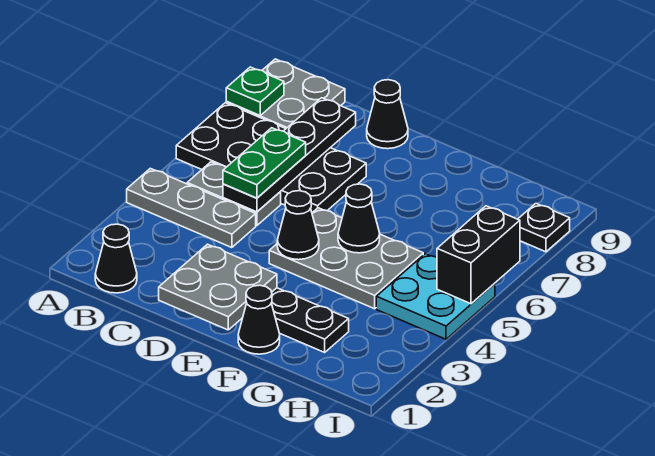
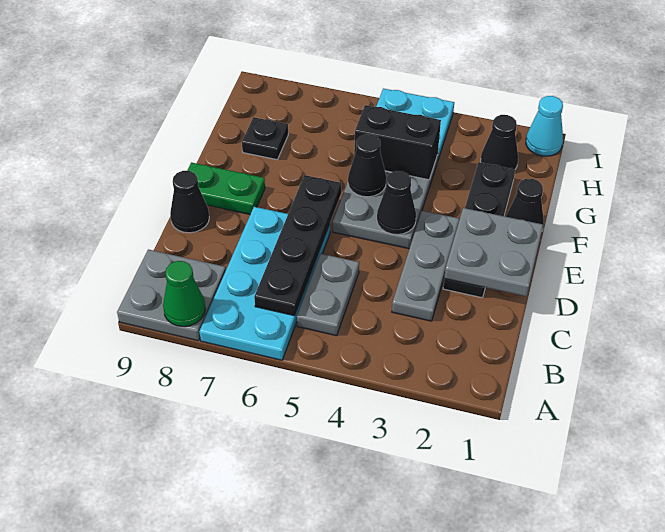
grey 1x3 plate [127,168,256,248] -> grey 1x3 plate moved to [392,211,460,321]
black 2x4 plate [176,103,366,213] -> cyan 2x4 plate [199,207,330,360]
green 1x1 plate [226,67,284,116] -> green 1x1 cone [163,261,206,326]
black 1x1 cone [95,224,137,293] -> black 1x1 cone moved to [481,115,518,169]
black 1x4 plate [223,98,356,212] -> black 1x4 plate turned to [254,175,341,316]
green 1x2 plate [223,128,306,198] -> green 1x2 plate moved to [187,163,265,214]
none -> cyan 1x1 cone [526,96,563,156]
black 1x2 brick [437,206,520,304] -> black 1x2 brick moved to [354,105,441,180]
black 1x1 plate [518,204,570,252] -> black 1x1 plate moved to [242,117,288,160]

